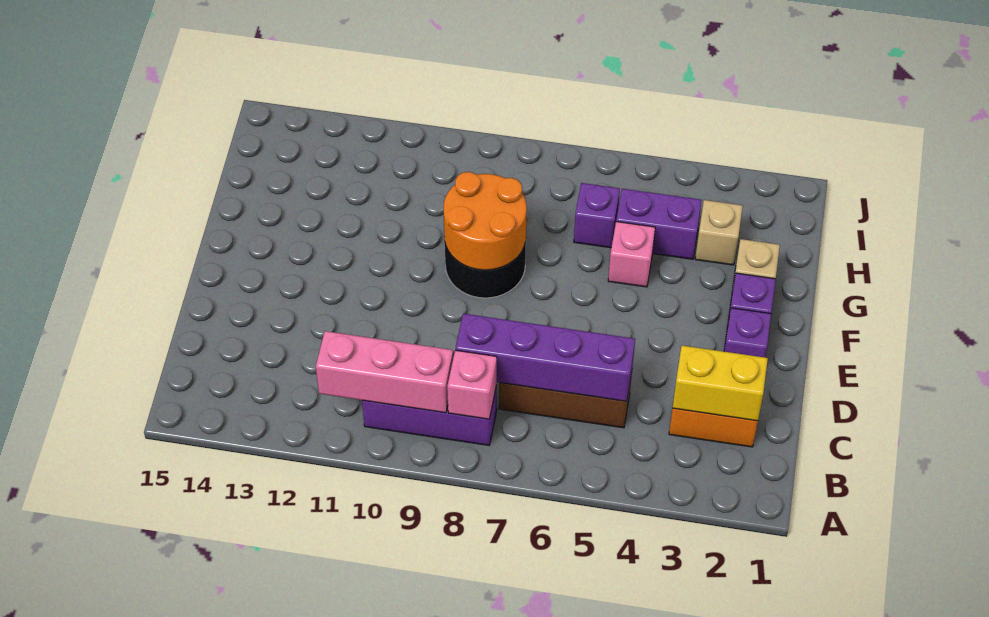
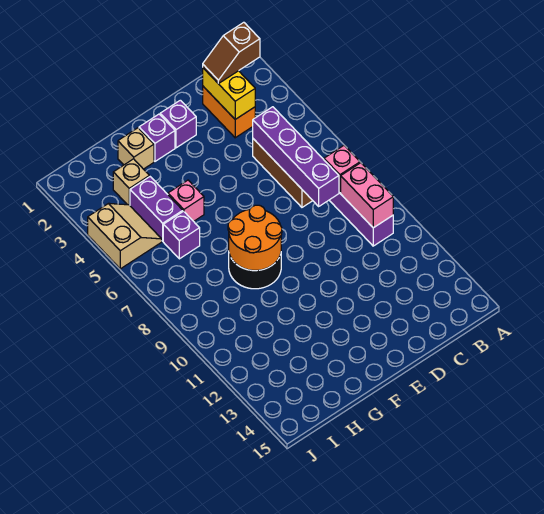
none -> brown 1x2 slope [203,22,260,84]
pink 1x3 brick [316,331,453,413] -> pink 1x2 brick [341,163,393,228]
none -> tan 2x2 slope [88,203,162,269]

